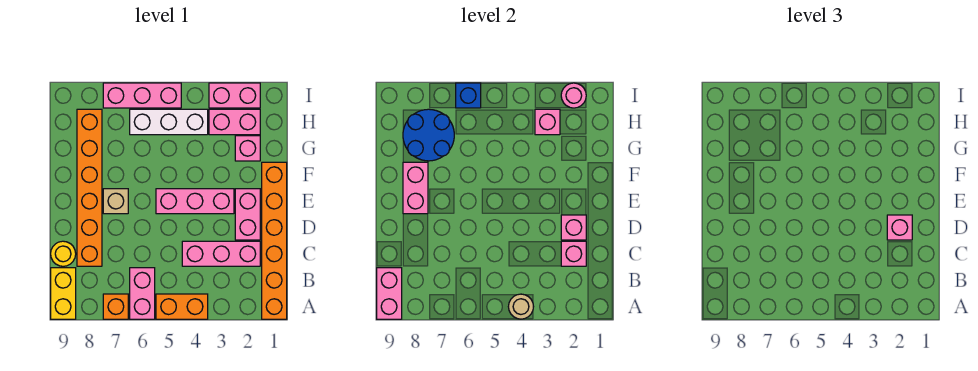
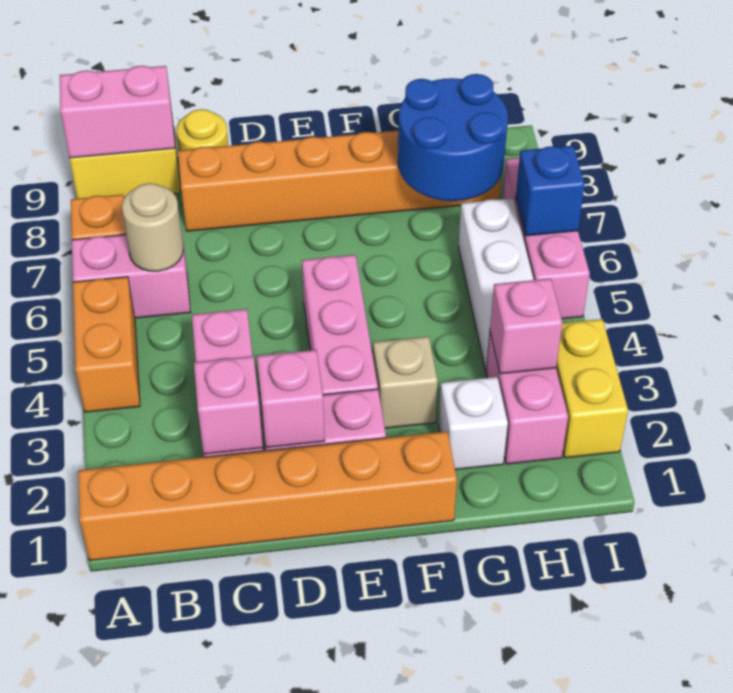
tan 1x1 round brick [508,294,534,319] -> tan 1x1 round brick moved to [122,183,183,271]
pink 1x1 brick [887,215,912,240] -> none
tan 1x1 brick [103,189,128,214] -> tan 1x1 brick moved to [373,337,438,428]
pink 1x2 brick [403,162,428,214] -> none
pink 1x1 brick [235,136,260,161] -> white 1x1 brick [439,377,508,470]
pink 1x2 brick [209,83,260,108] -> yellow 1x2 brick [556,319,628,458]
pink 1x1 round brick [561,83,586,108] -> none

